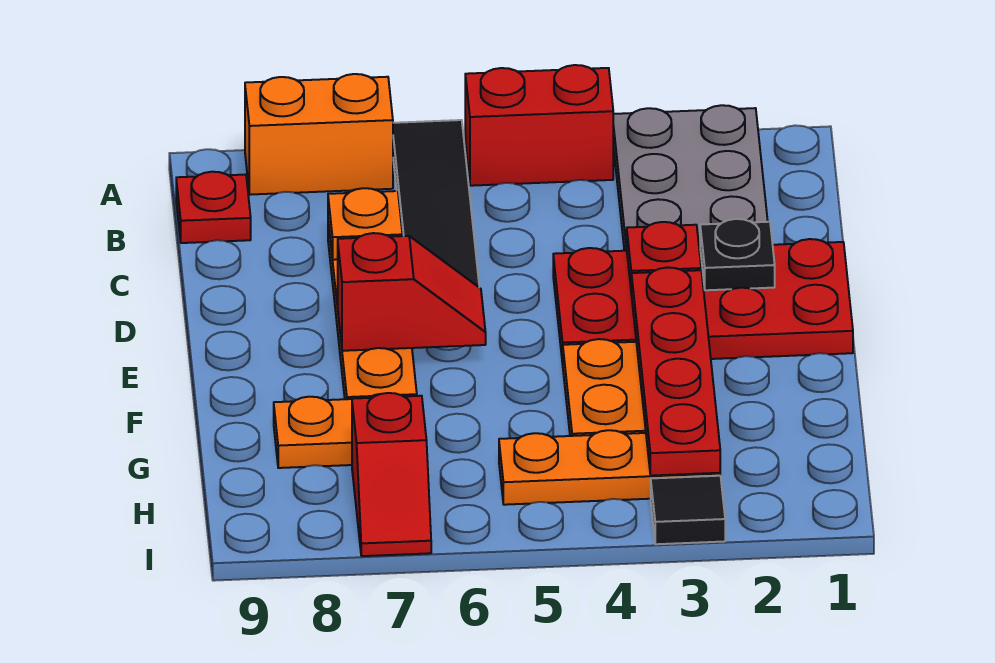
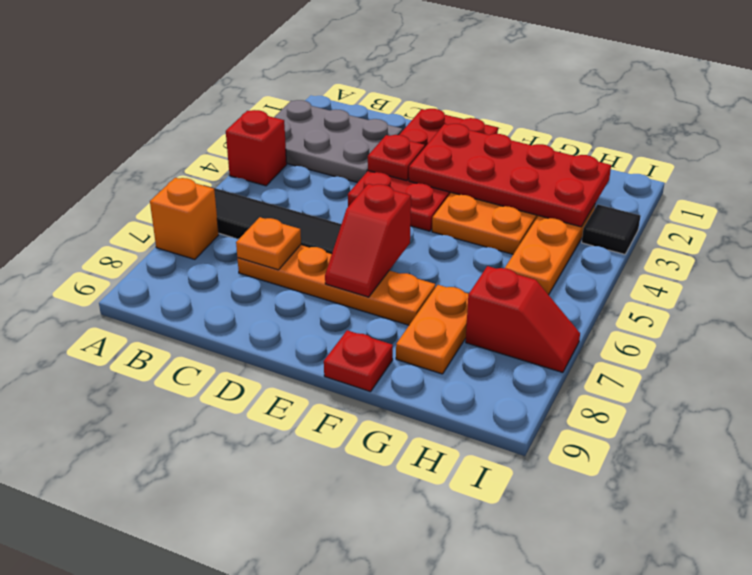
red 1x2 brick [465,65,613,186] -> red 1x1 brick [226,110,287,186]
orange 1x2 brick [245,74,393,195] -> orange 1x1 brick [150,178,219,259]
red 1x1 plate [176,172,251,243] -> red 1x1 plate moved to [324,330,393,392]
black 1x1 plate [700,219,775,290] -> none
red 1x4 plate [631,267,720,476] -> red 2x4 plate [409,124,611,227]
red 1x2 slope [338,233,486,351] -> red 1x2 slope turned to [325,184,411,297]

